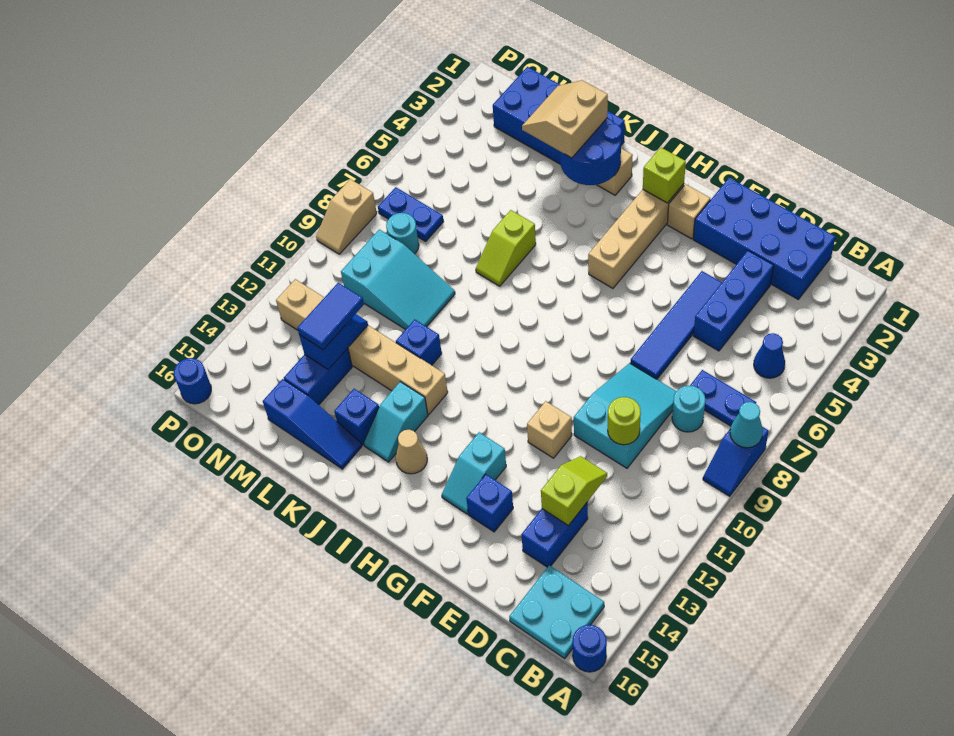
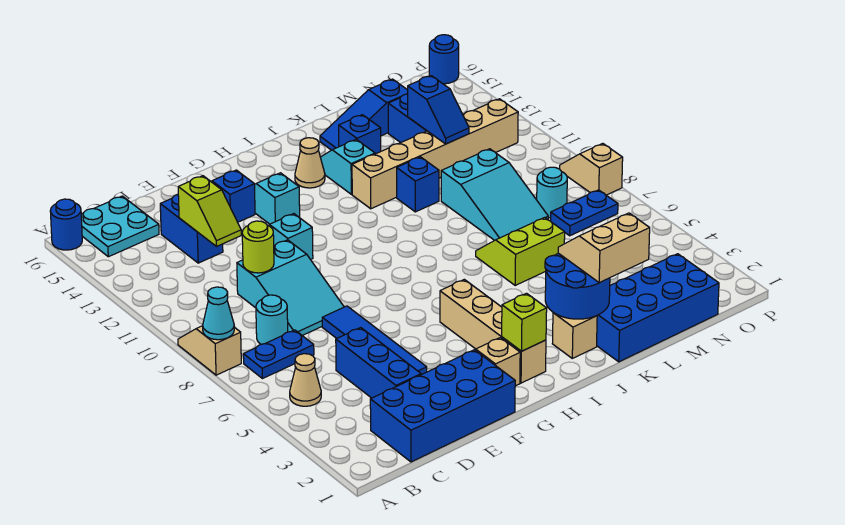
blue 1x2 slope [703,427,769,496] -> tan 1x2 slope [178,326,241,375]
blue 1x1 cone [754,333,785,378] -> tan 1x1 cone [290,354,321,406]
tan 1x1 brick [527,401,572,458] -> cyan 1x1 brick [269,214,313,260]
tan 2x2 slope [522,80,608,158] -> tan 2x2 slope turned to [558,213,650,283]
lime 1x2 slope [476,210,536,286] -> lime 2x2 slope [476,217,565,285]
cyan 2x3 slope [341,229,455,329] -> cyan 2x3 slope turned to [441,149,548,240]
blue 1x2 tile [297,283,364,350] -> none

